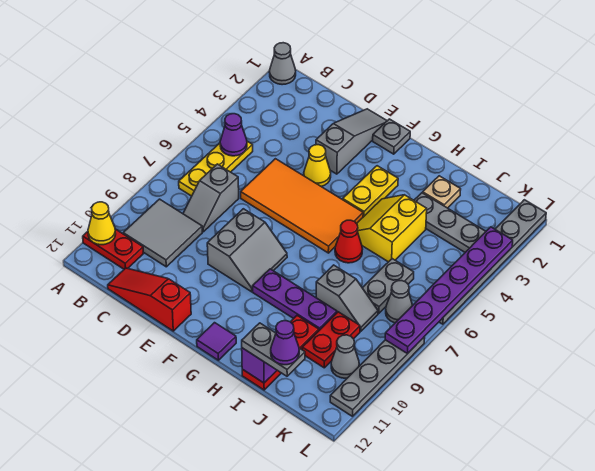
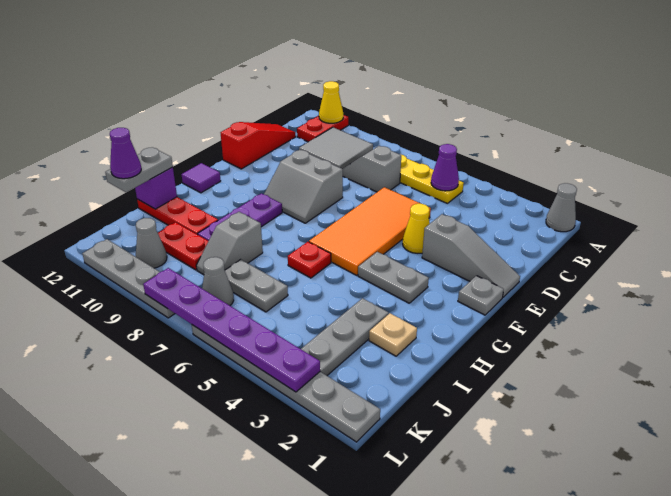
yellow 1x2 plate [343,166,398,217] -> grey 1x2 plate [358,252,429,303]
yellow 2x2 slope [357,195,427,262] -> none
red 1x1 cone [335,220,362,263] -> red 1x1 plate [288,242,331,278]

